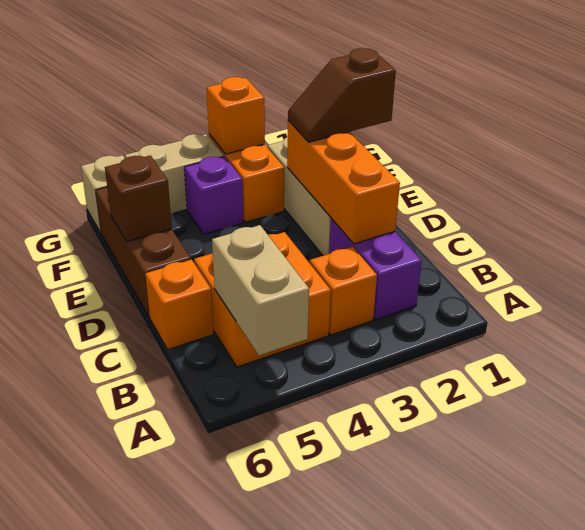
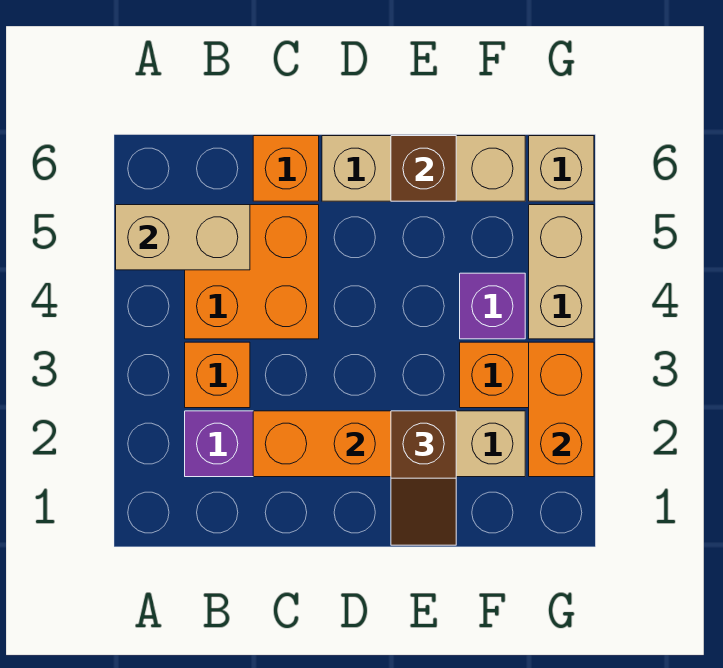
brown 1x3 brick [96,187,191,318] -> tan 1x3 brick [322,136,525,201]
brown 1x2 slope [288,48,396,142] -> brown 1x2 slope turned to [391,411,456,545]
orange 1x1 brick [207,77,265,154] -> orange 1x2 brick [529,342,594,477]

